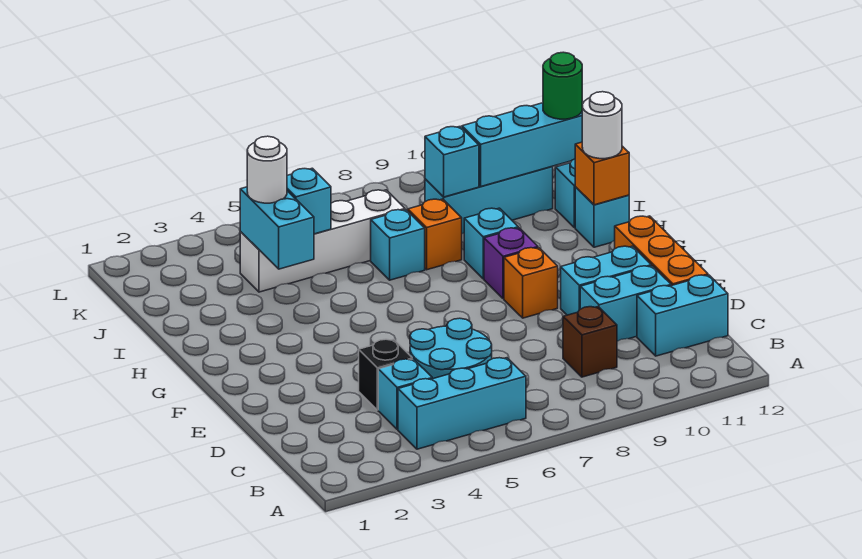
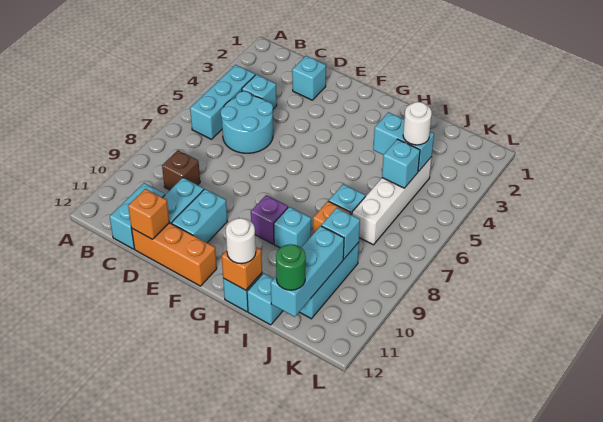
none -> cyan 1x1 brick [292,56,326,100]
black 1x1 brick [359,339,413,410] -> none
orange 1x1 brick [504,248,558,318] -> orange 1x1 brick moved to [128,189,170,239]

